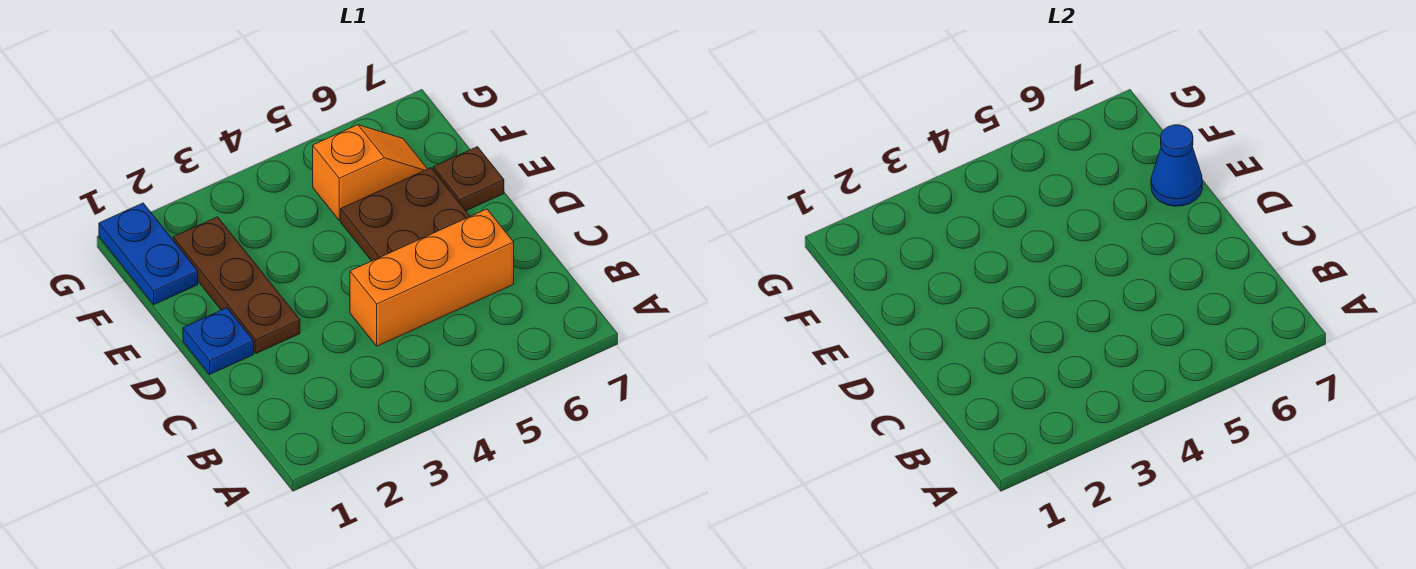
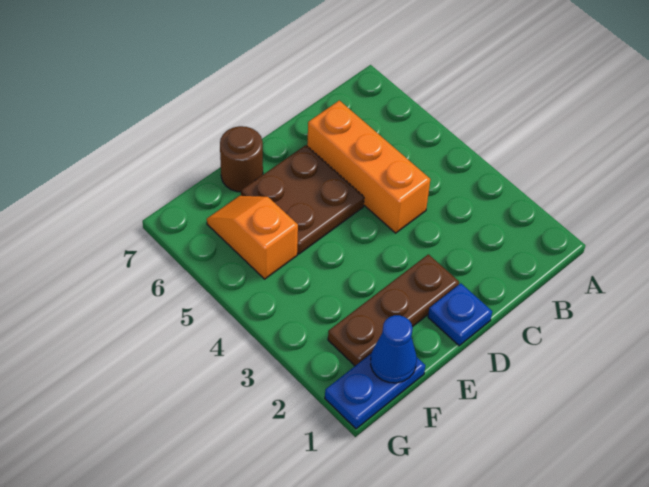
brown 1x1 plate [433,147,504,211] -> brown 1x1 round brick [220,126,263,192]
blue 1x1 cone [1151,125,1202,206] -> blue 1x1 cone moved to [371,315,417,383]

